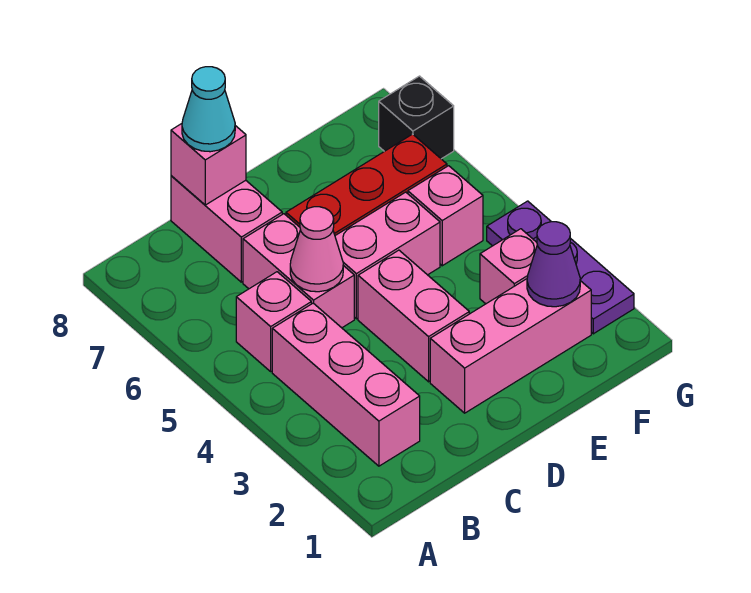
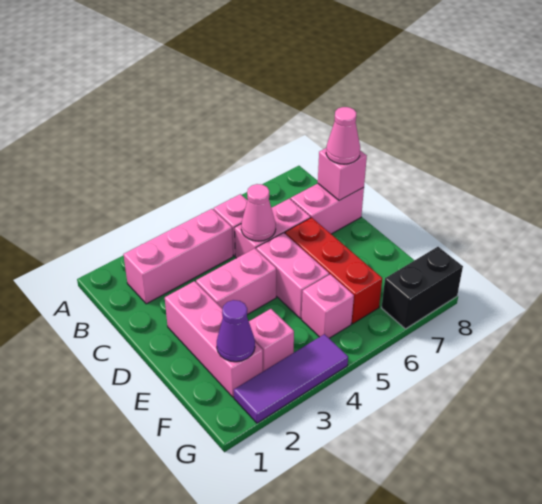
cyan 1x1 cone [182,67,235,152] -> pink 1x1 cone [326,107,360,164]
purple 1x3 plate [487,201,634,334] -> purple 1x3 tile [234,334,348,423]
black 1x1 brick [379,76,454,159] -> black 1x2 brick [382,247,463,329]

